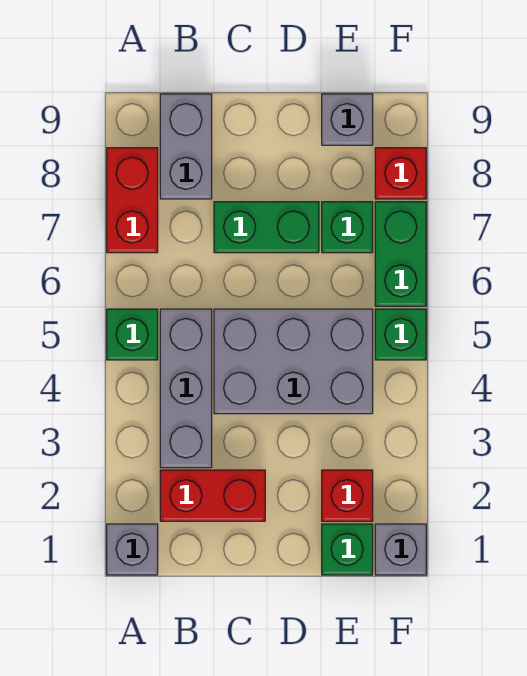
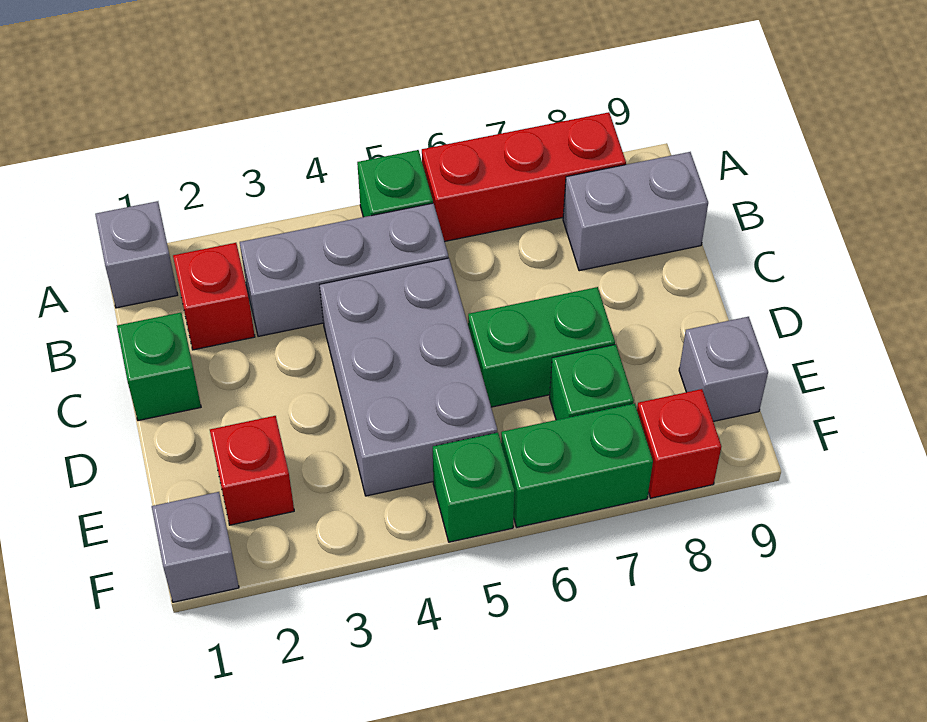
red 1x2 brick [107,148,158,253] -> red 1x3 brick [422,112,626,241]
red 1x2 brick [160,470,265,521] -> red 1x1 brick [173,243,255,350]
green 1x2 brick [214,202,319,253] -> green 1x2 brick turned to [468,287,615,407]
green 1x1 brick [322,524,373,575] -> green 1x1 brick moved to [117,313,201,421]

